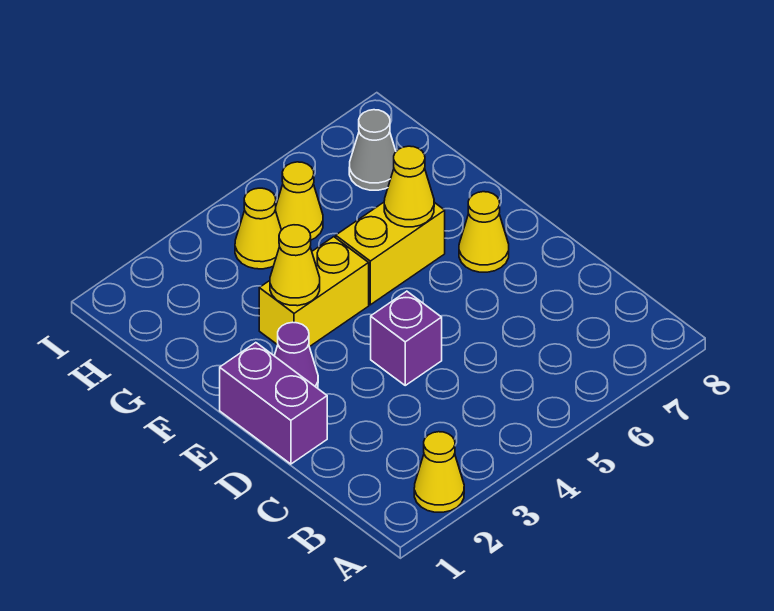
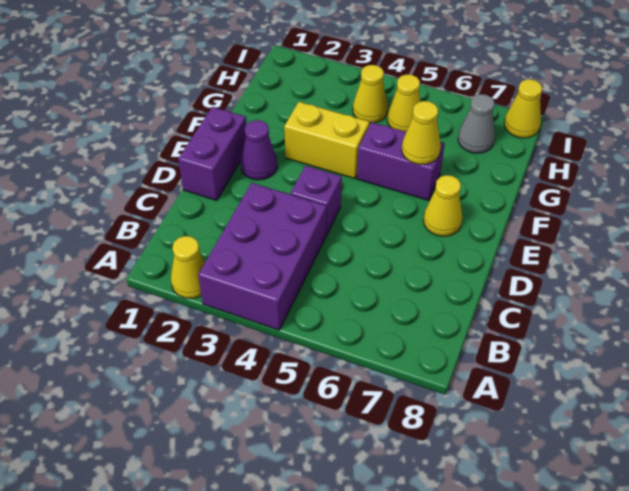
none -> purple 2x3 brick [198,183,327,330]
yellow 1x1 cone [270,225,320,306] -> yellow 1x1 cone moved to [504,79,542,138]
yellow 1x2 brick [336,202,445,305] -> purple 1x2 brick [357,122,445,200]

